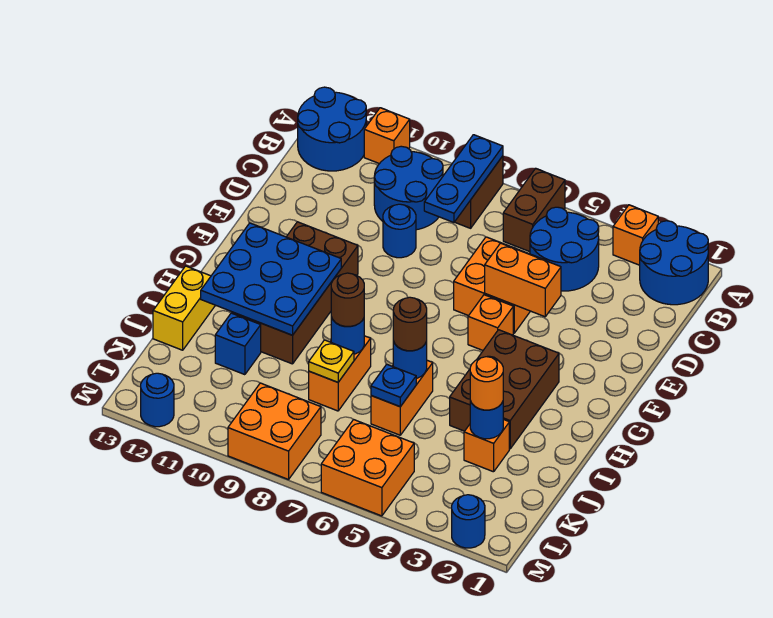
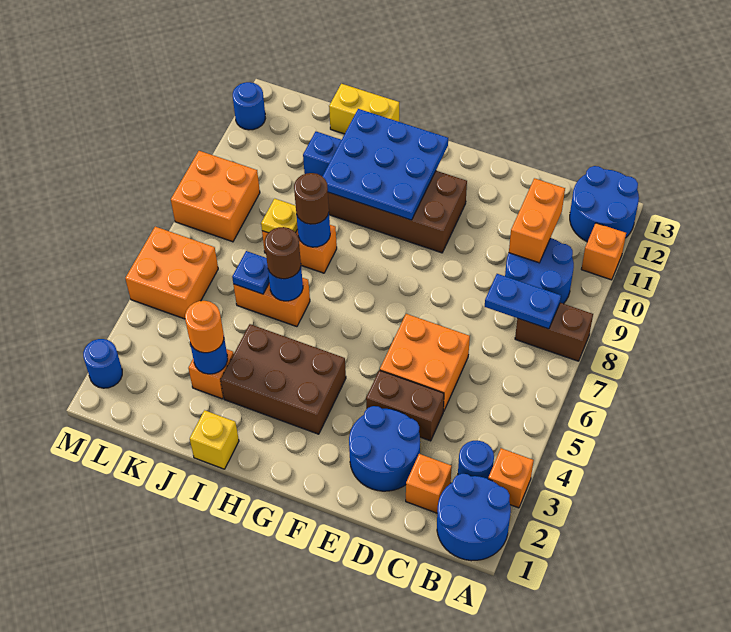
brown 1x2 brick [503,168,565,252] -> brown 1x2 brick moved to [366,370,444,441]
blue 1x3 plate [424,135,503,222] -> blue 1x2 plate [485,274,561,329]
blue 2x2 round brick [530,207,599,291] -> blue 2x2 round brick moved to [349,406,420,491]
blue 1x1 round brick [383,204,416,258] -> blue 1x1 round brick moved to [458,440,494,479]
orange 1x2 brick [485,243,561,317] -> orange 1x2 brick moved to [509,178,565,263]
orange 1x1 brick [468,295,513,350] -> orange 1x1 brick moved to [406,454,452,513]
none -> yellow 1x1 brick [190,410,239,469]

